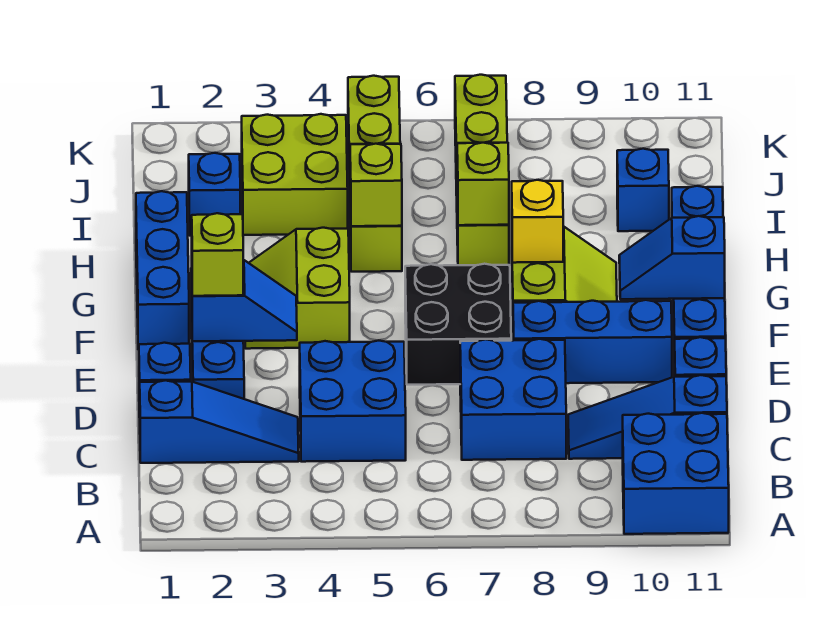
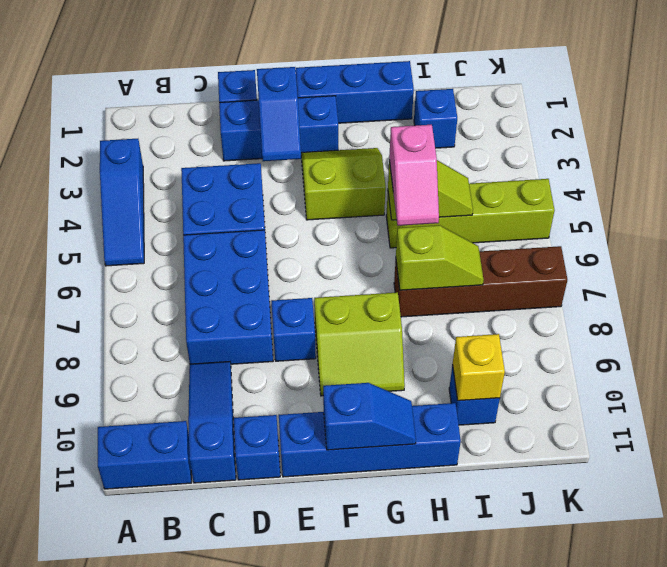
blue 2x2 brick [623,413,729,534] -> blue 1x2 brick [98,421,191,489]
blue 1x3 slope [140,380,299,463] -> blue 1x3 slope moved to [100,139,144,266]
blue 2x2 brick [460,339,566,460] -> blue 2x3 brick [183,230,273,364]
lime 1x1 brick [192,213,243,296] -> none
black 2x2 brick [405,264,511,385] -> none
blue 1x3 brick [513,300,672,383] -> blue 1x1 brick [271,298,316,361]
blue 1x2 slope [619,216,725,299] -> blue 1x2 slope turned to [323,383,416,450]
yellow 1x1 brick [512,180,563,263] -> yellow 1x1 brick moved to [453,334,505,401]
none -> pink 1x2 slope [389,125,439,226]
lime 1x4 brick [455,75,509,265] -> brown 1x4 brick [394,246,567,317]
lime 2x2 brick [242,114,348,235] -> none

